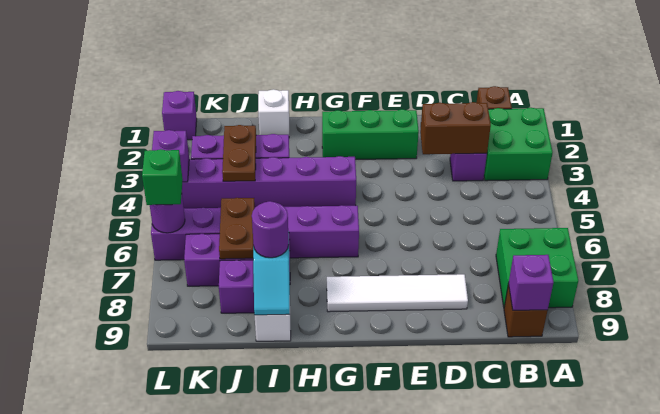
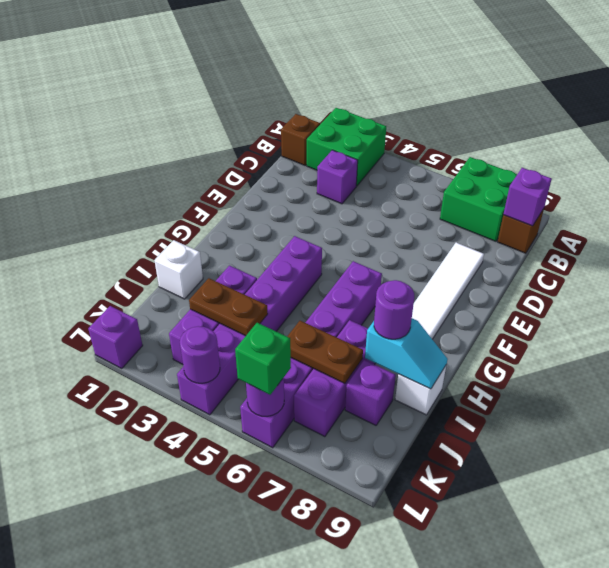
brown 1x2 brick [420,102,491,154] -> none
green 1x3 brick [322,109,419,159] -> none
purple 1x1 brick [152,130,189,182] -> purple 1x1 round brick [180,326,220,383]

